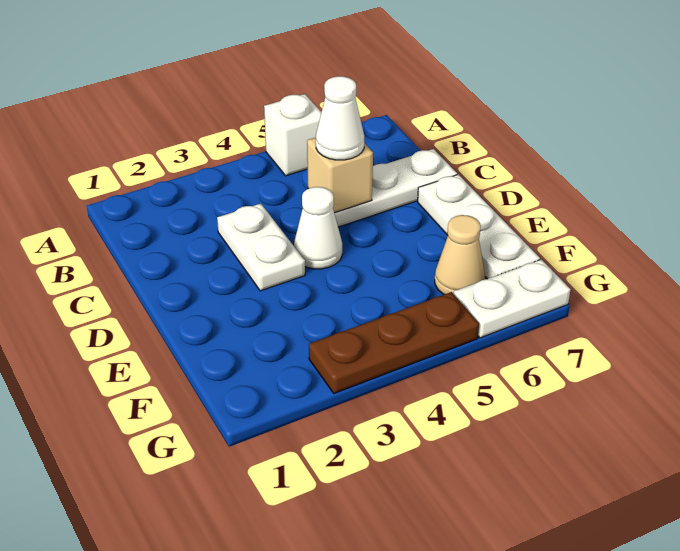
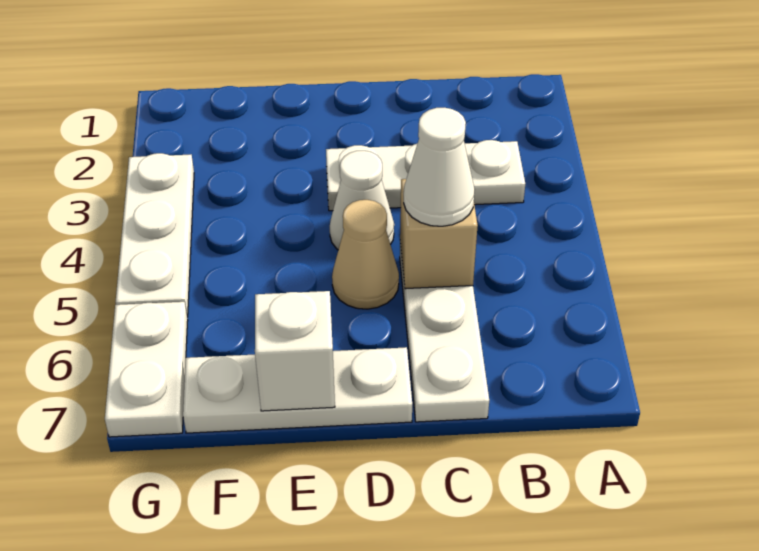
white 1x1 brick [264,94,321,176] -> white 1x1 brick moved to [255,291,335,411]
white 1x2 plate [217,204,305,291] -> white 1x3 plate [326,140,525,211]
tan 1x1 cone [435,215,485,295] -> tan 1x1 cone moved to [332,200,399,309]
brown 1x3 plate [309,292,479,393] -> white 1x3 plate [116,153,194,317]

